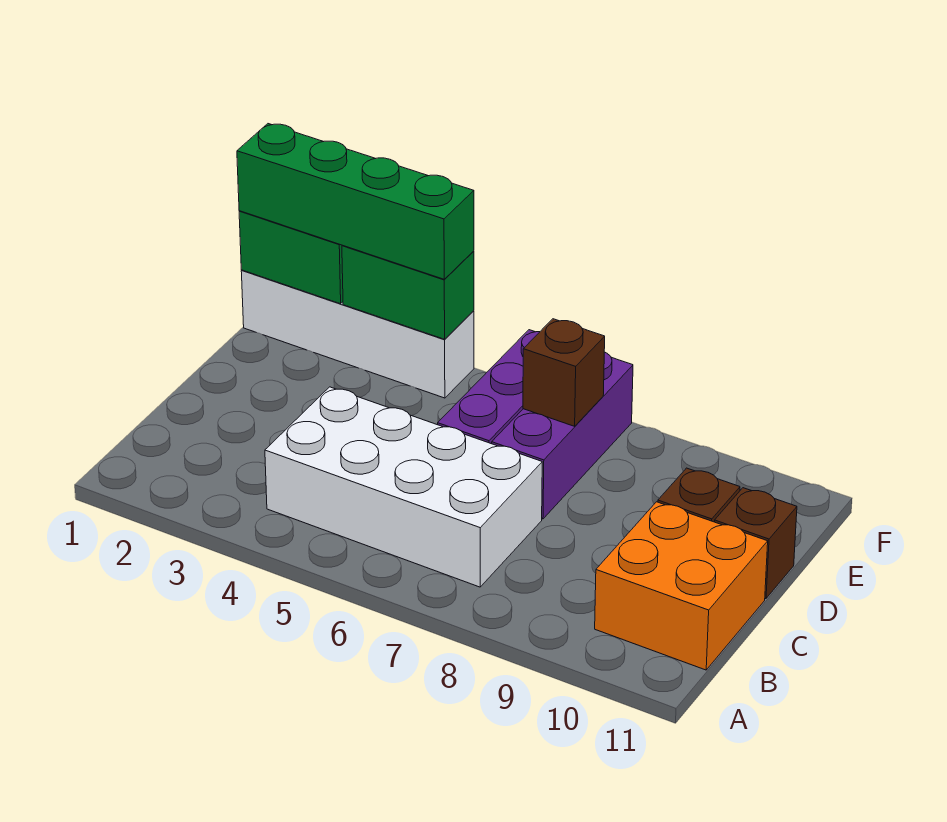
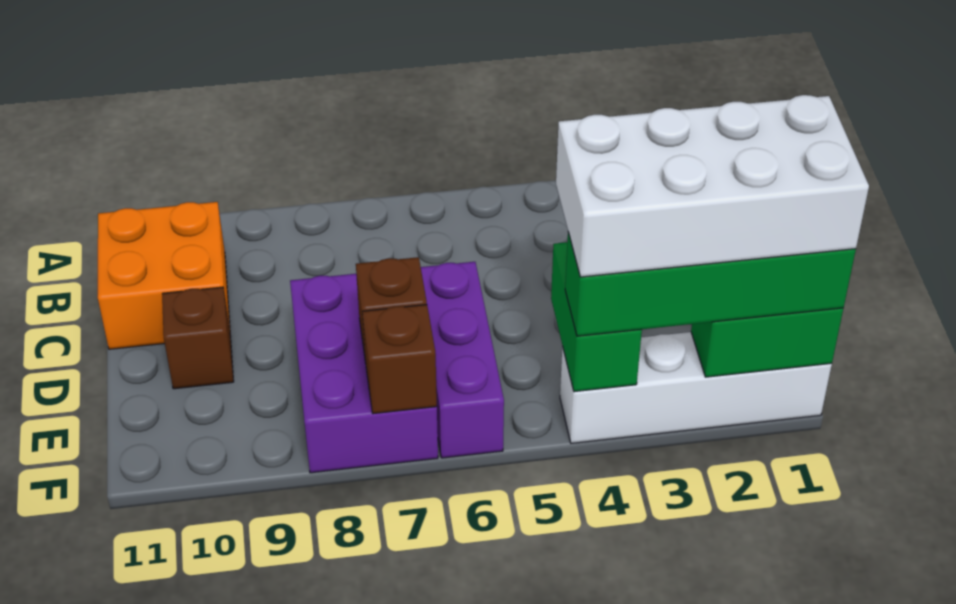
white 2x4 brick [265,387,542,587] -> white 2x4 brick moved to [556,95,869,277]
purple 1x3 brick [492,352,633,519] -> purple 2x3 brick [290,274,438,473]
brown 1x1 brick [715,488,797,599] -> brown 1x1 brick moved to [362,305,437,414]
green 1x2 brick [342,245,474,339] -> green 1x2 brick turned to [551,242,642,392]

